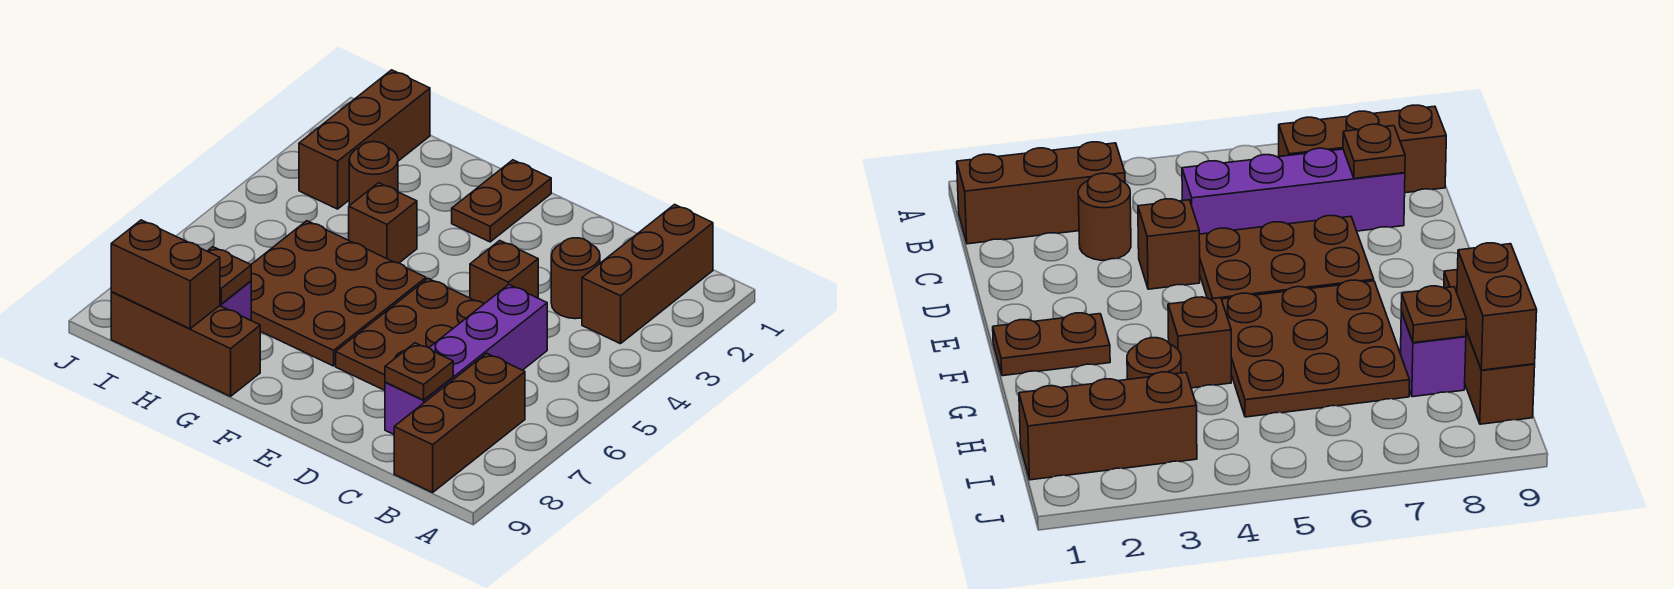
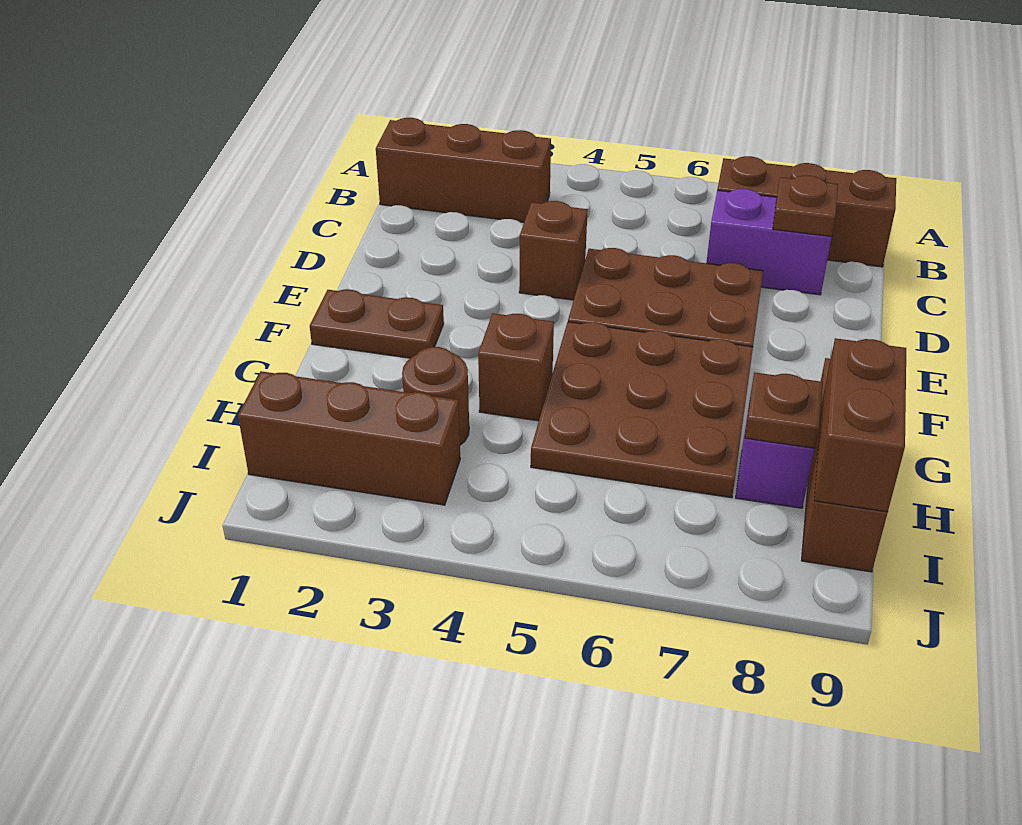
brown 1x1 round brick [551,238,600,319] -> none
purple 1x4 brick [385,285,547,434] -> purple 1x2 brick [707,189,832,295]

